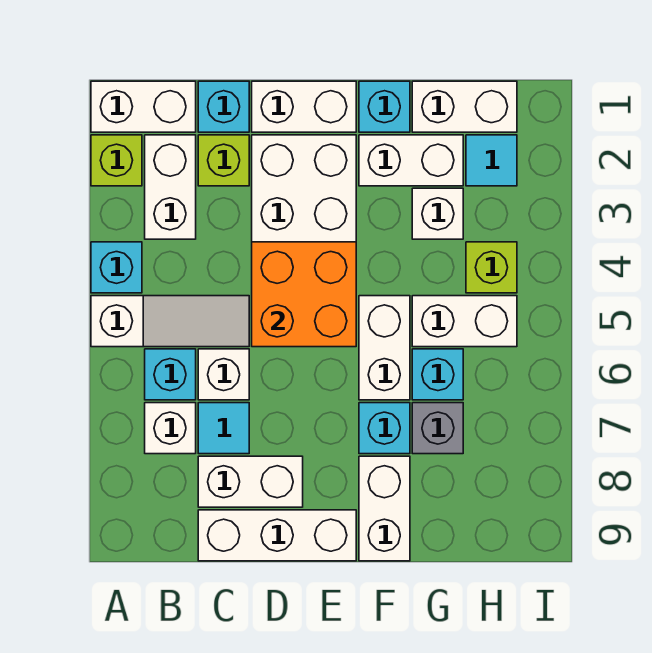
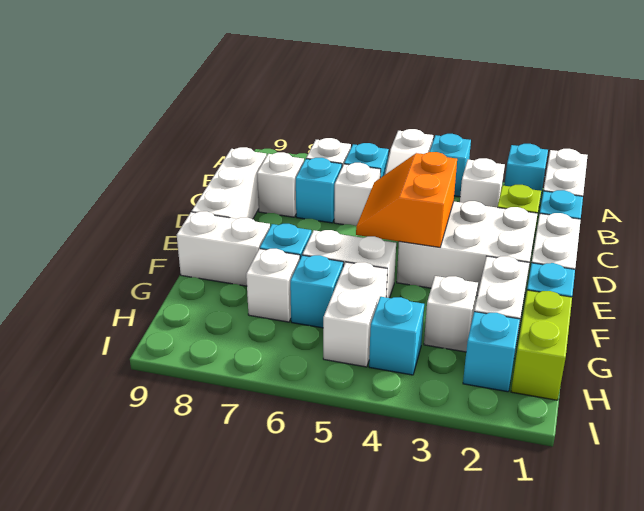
lime 1x1 brick [91,135,142,186] -> cyan 1x1 brick [504,144,548,206]
white 1x2 brick [145,135,196,239] -> white 1x1 brick [460,158,505,207]
cyan 1x1 tile [198,403,249,454] -> cyan 1x1 brick [296,158,342,223]
white 1x2 brick [198,456,303,507] -> white 1x1 brick [257,152,304,217]
orange 2x2 brick [252,242,356,347] -> orange 2x2 slope [356,152,457,247]
white 1x2 brick [412,81,517,132] -> lime 1x2 brick [511,290,572,400]
grey 1x1 brick [412,403,463,454] -> white 1x1 brick [246,249,300,322]
cyan 1x1 tile [466,135,517,186] -> cyan 1x1 brick [463,312,520,392]
lime 1x1 brick [466,242,517,293] -> cyan 1x1 brick [369,297,424,375]

